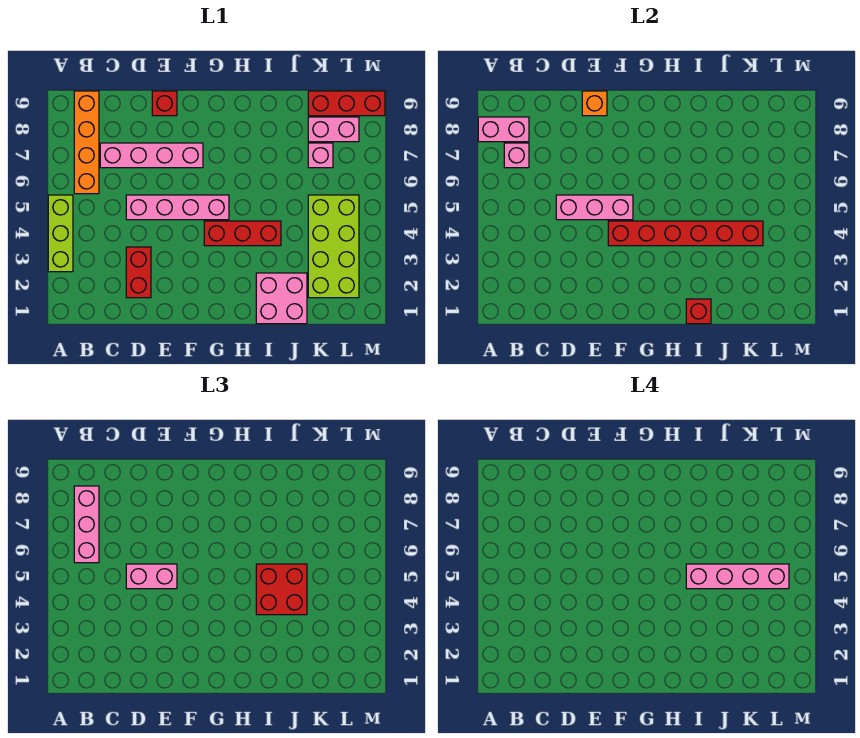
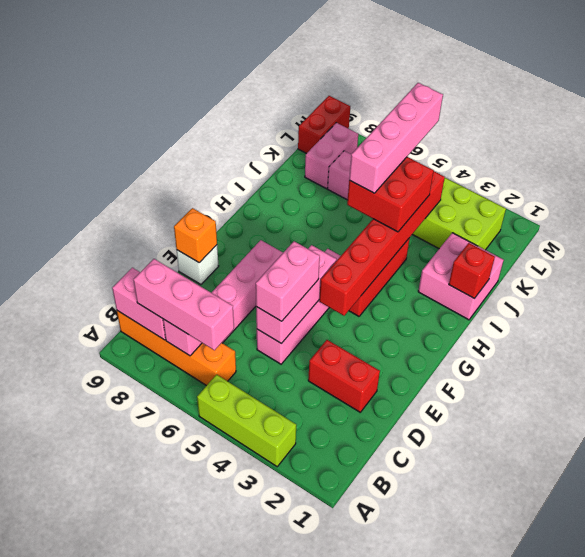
pink 1x2 brick [478,117,529,142] -> pink 1x2 brick turned to [112,268,166,340]
red 1x1 brick [152,91,177,116] -> white 1x1 brick [177,245,219,284]
red 1x3 brick [308,91,385,116] -> red 1x2 brick [298,96,350,154]

